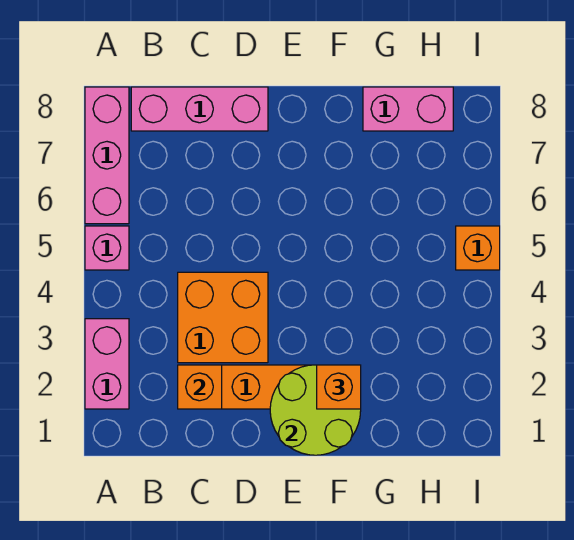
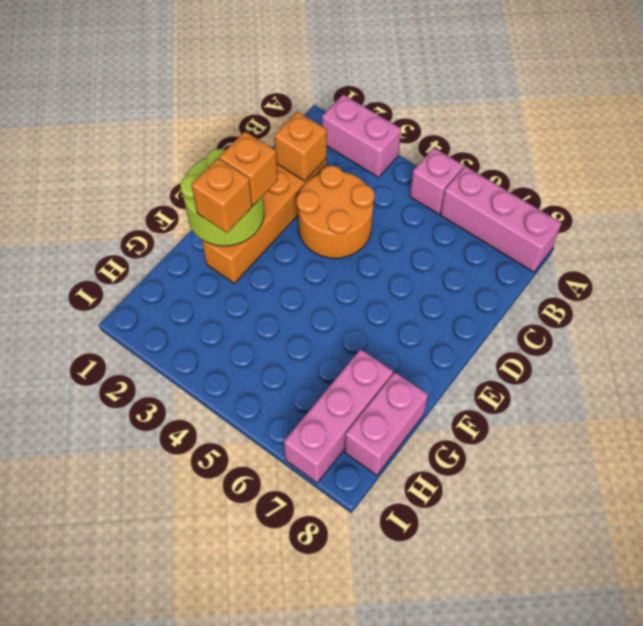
pink 1x3 brick [131,87,268,131] -> pink 1x3 brick moved to [284,349,393,483]
orange 2x2 brick [178,272,268,363] -> orange 2x2 round brick [297,166,375,258]
orange 1x1 brick [456,226,500,270] -> orange 1x1 brick moved to [219,132,278,206]

